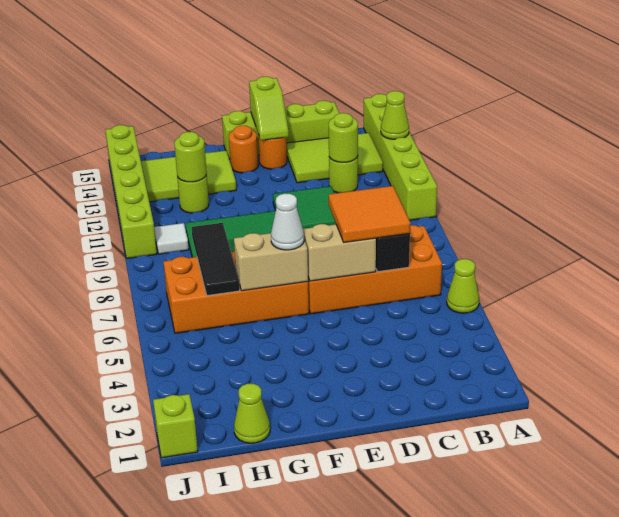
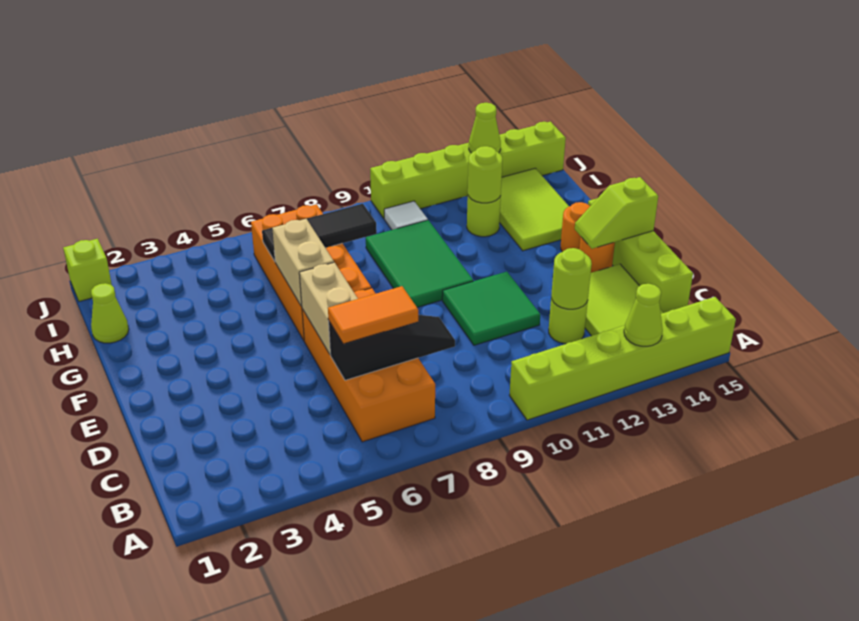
lime 1x1 cone [447,259,479,313] -> lime 1x1 cone moved to [469,103,501,153]
orange 2x2 tile [329,186,410,243] -> orange 1x2 tile [328,286,418,344]
white 1x1 cone [271,194,304,250] -> none

